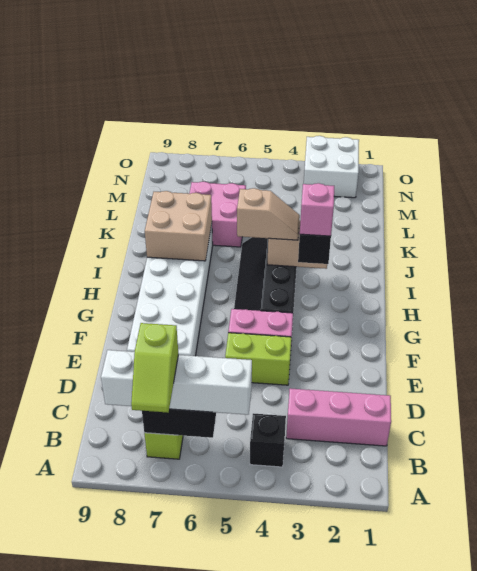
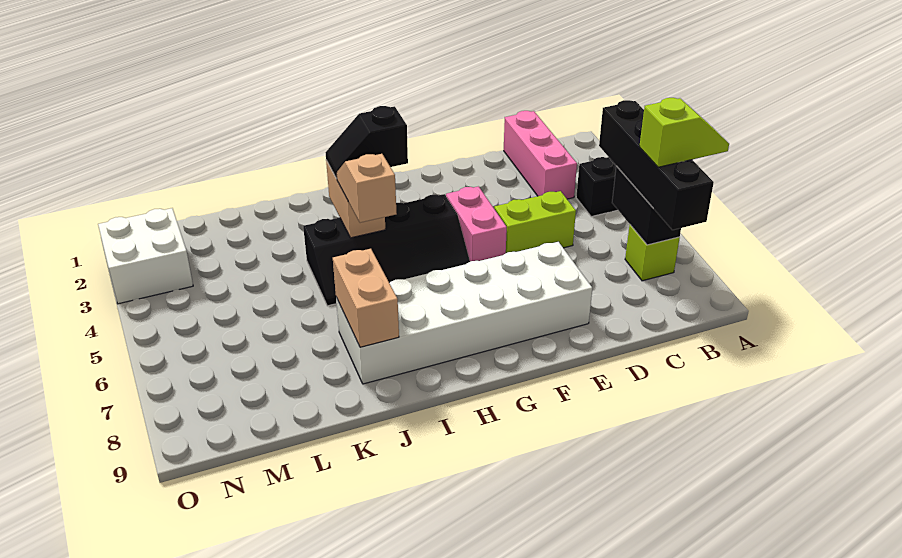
white 1x4 brick [101,350,252,415] -> black 1x4 brick [599,100,714,230]
lime 1x2 brick [225,333,291,385] -> lime 1x2 brick turned to [494,191,576,253]
pink 1x1 brick [300,183,334,236] -> none
tan 2x2 brick [145,191,212,261] -> tan 1x2 brick [333,249,399,347]
pink 2x2 brick [189,182,246,247] -> none

